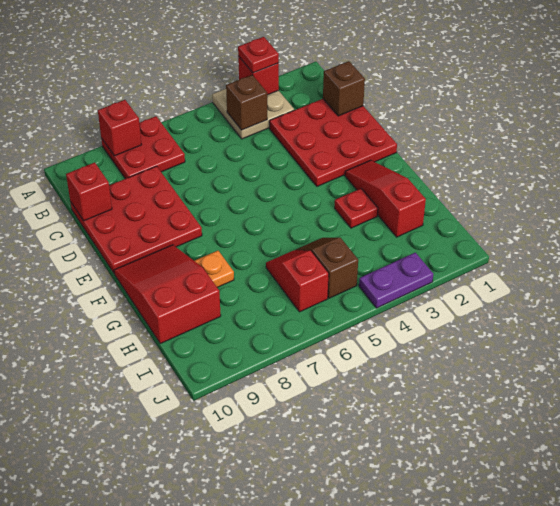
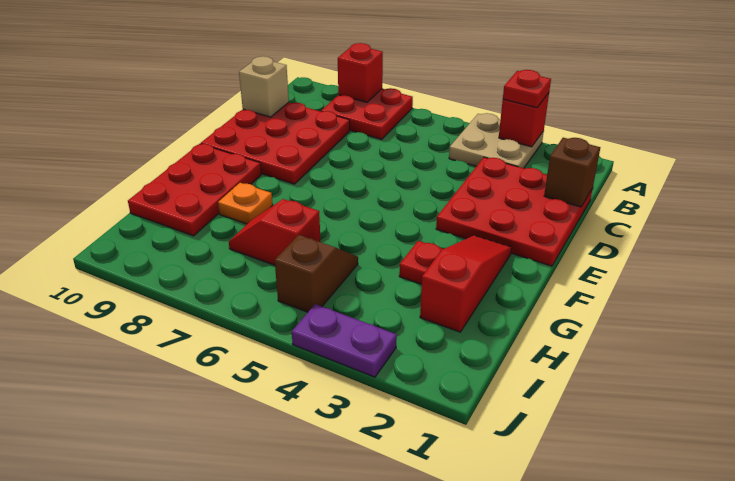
brown 1x1 brick [226,75,267,130] -> none
red 1x1 brick [66,162,112,221] -> tan 1x1 brick [239,56,289,117]
red 2x3 slope [114,245,221,344] -> red 2x3 plate [128,144,261,236]
red 1x2 slope [266,250,329,312] -> red 1x2 slope turned to [229,199,321,265]

